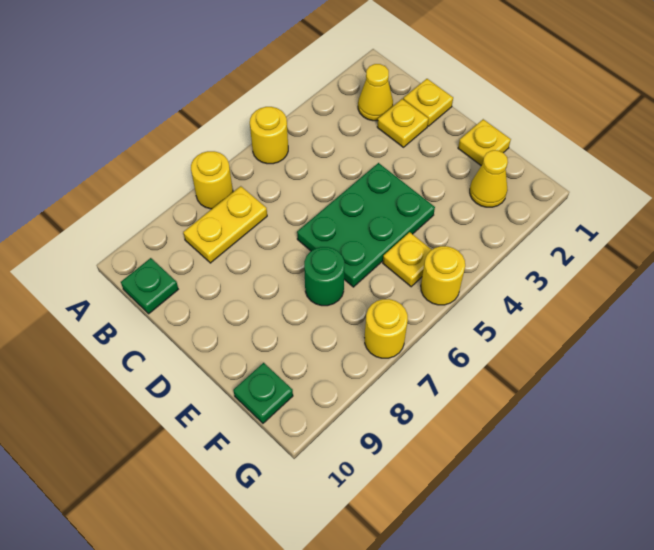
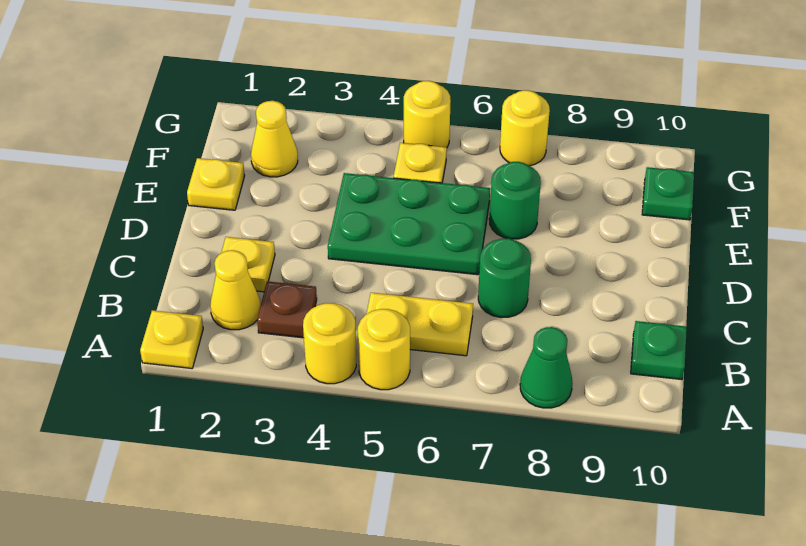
yellow 1x1 round brick [191,151,233,209] -> yellow 1x1 round brick moved to [303,303,356,384]
none -> green 1x1 cone [520,327,573,408]
none -> brown 1x1 plate [257,281,317,338]
yellow 1x2 plate [183,186,267,263] -> yellow 1x2 plate moved to [367,293,473,356]
yellow 1x1 plate [403,79,453,126] -> yellow 1x1 plate moved to [140,310,203,368]
none -> green 1x1 round brick [478,238,531,318]

